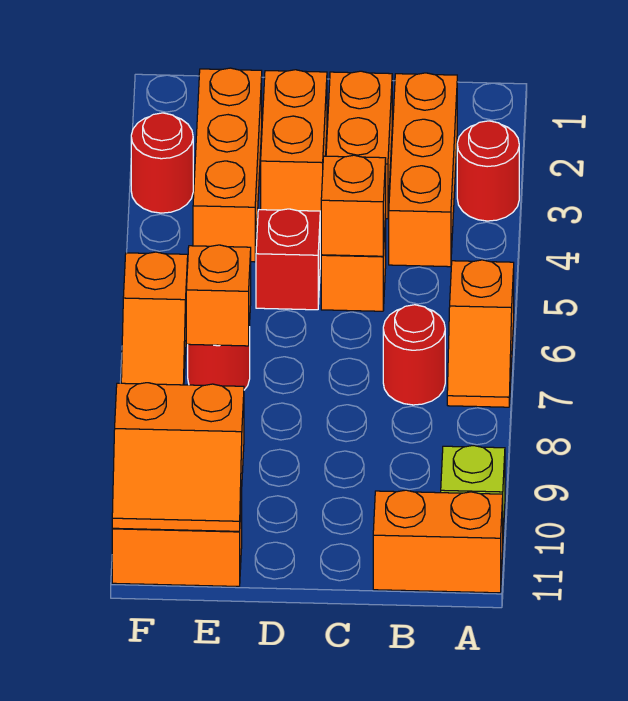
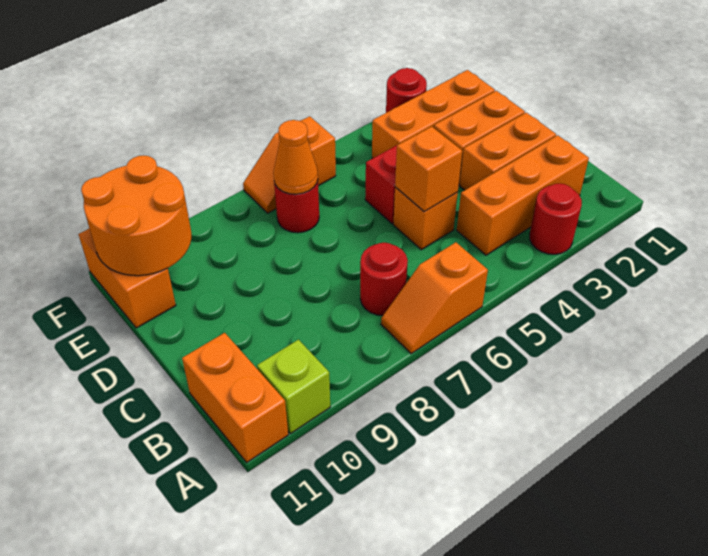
orange 1x1 brick [186,245,251,346] -> orange 1x1 cone [273,120,318,194]
orange 2x2 slope [112,383,244,531] -> orange 2x2 round brick [81,156,192,276]

